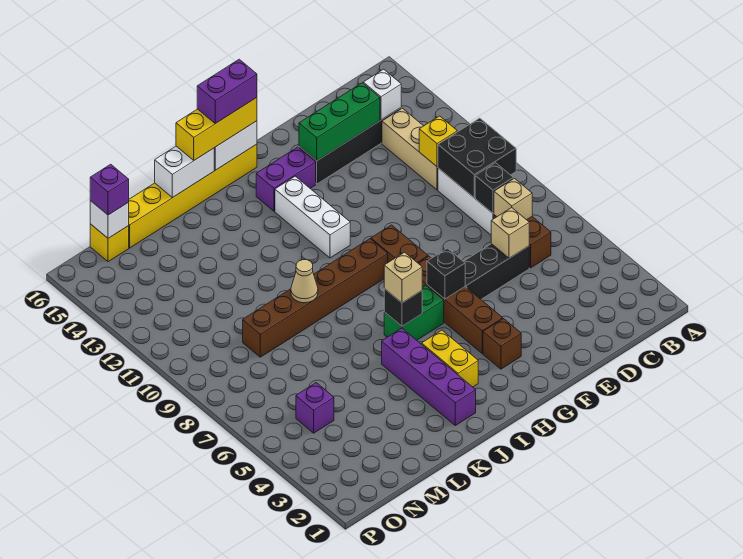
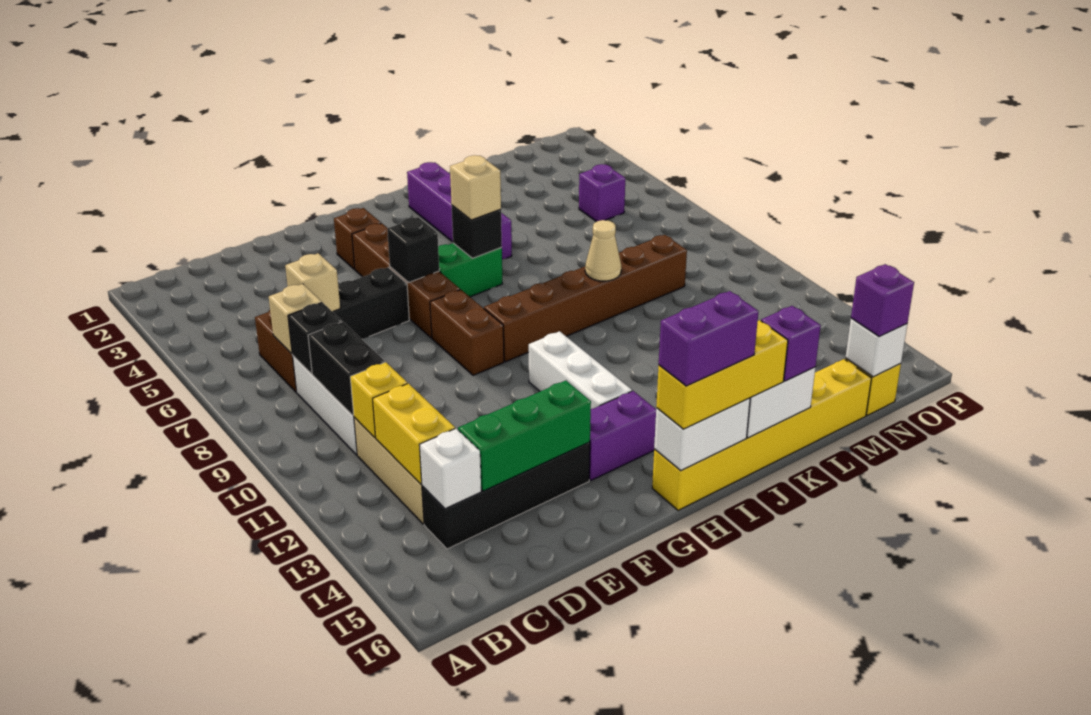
black 2x2 brick [438,118,516,198] -> black 1x2 brick [308,322,385,415]
yellow 1x2 brick [422,330,478,387] -> yellow 1x2 brick moved to [373,383,455,484]
none -> purple 1x1 brick [761,306,821,381]

